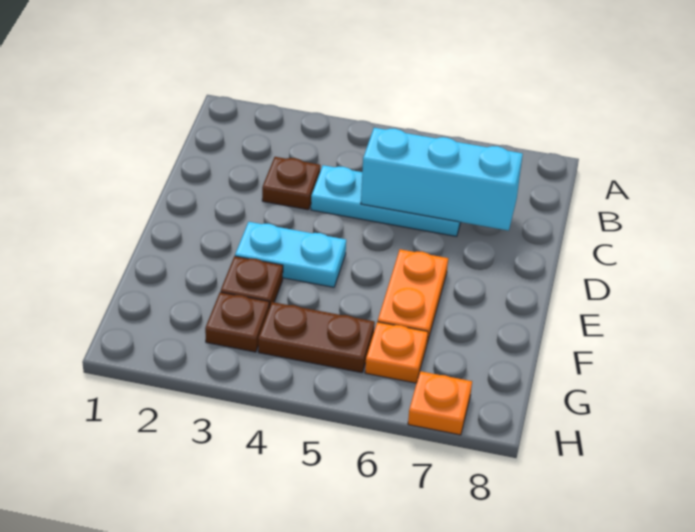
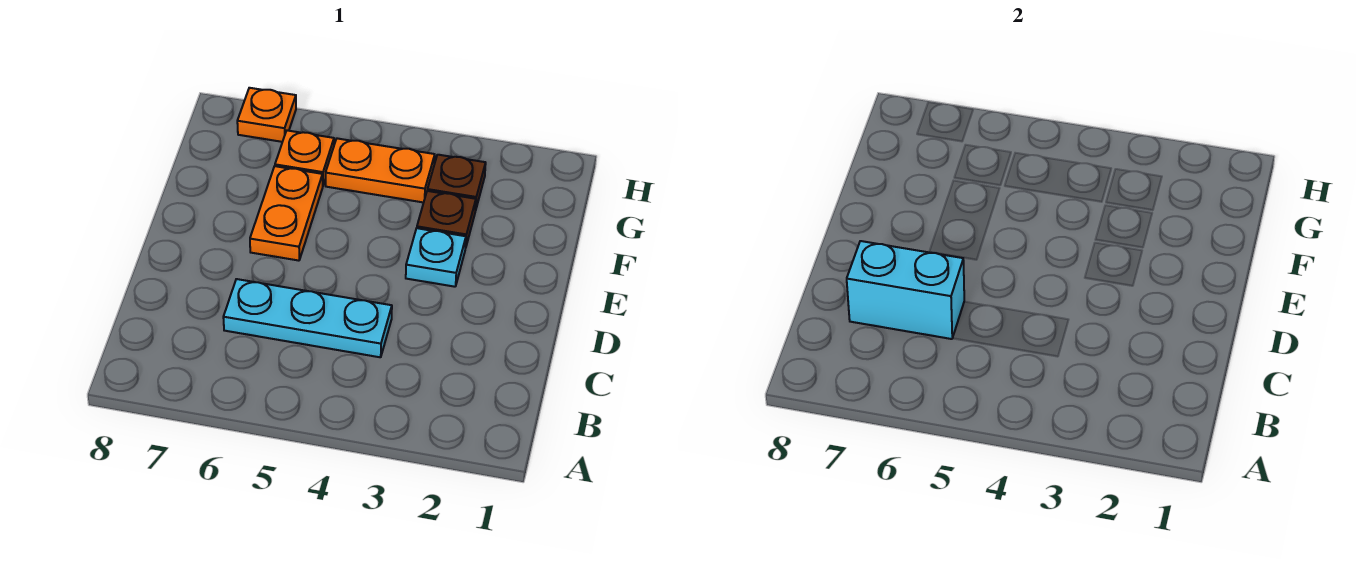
brown 1x1 plate [262,157,320,210] -> none
cyan 1x3 brick [361,128,523,231] -> cyan 1x2 brick [847,241,964,339]
cyan 1x2 plate [235,222,346,287] -> cyan 1x1 plate [406,228,466,287]
brown 1x2 plate [258,302,375,373] -> orange 1x2 plate [326,138,435,203]

